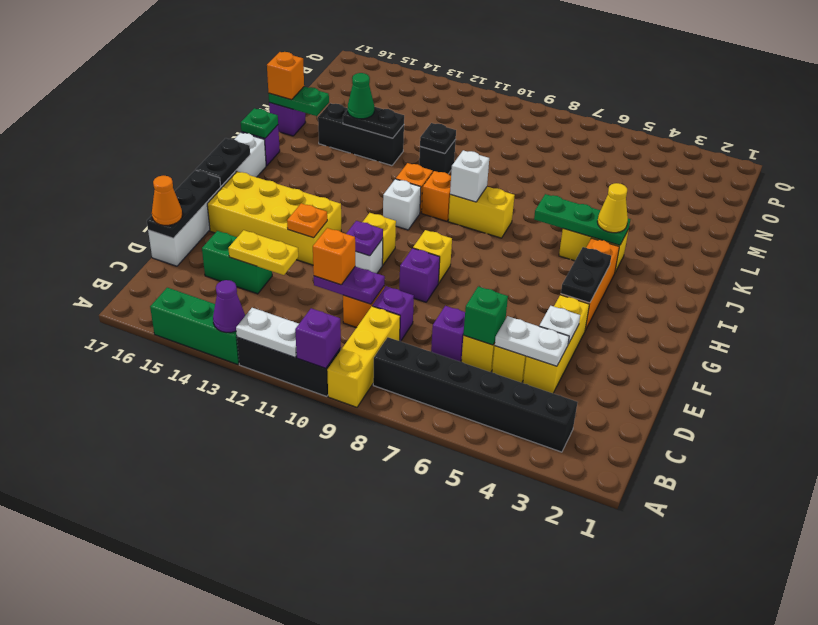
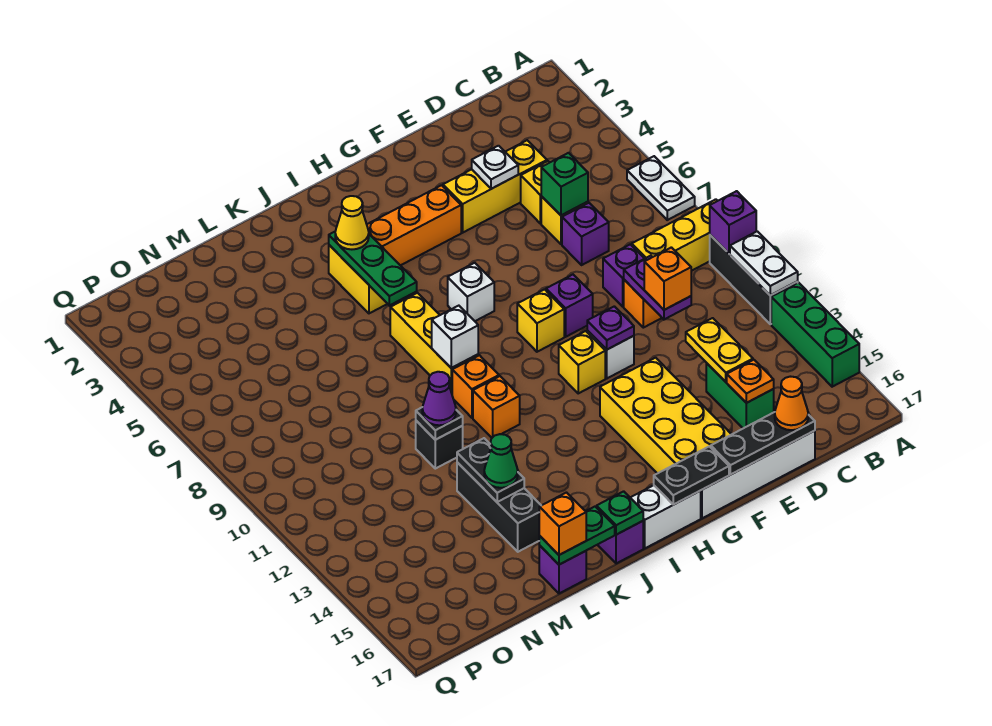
purple 1x1 cone [213,280,245,333] -> purple 1x1 cone moved to [422,372,456,425]
black 1x6 brick [373,337,577,452] -> none
white 1x2 plate [495,316,569,366] -> white 1x2 plate moved to [627,156,695,220]
orange 1x1 plate [287,203,327,238] -> orange 1x1 plate moved to [727,360,774,403]
black 1x2 plate [561,247,611,303] -> none
white 1x1 brick [383,179,421,230] -> white 1x1 brick moved to [448,263,494,321]
yellow 1x2 brick [448,187,515,238] -> yellow 1x3 brick [390,293,478,393]
green 1x2 plate [268,87,329,116] -> green 1x2 plate turned to [539,507,615,565]

